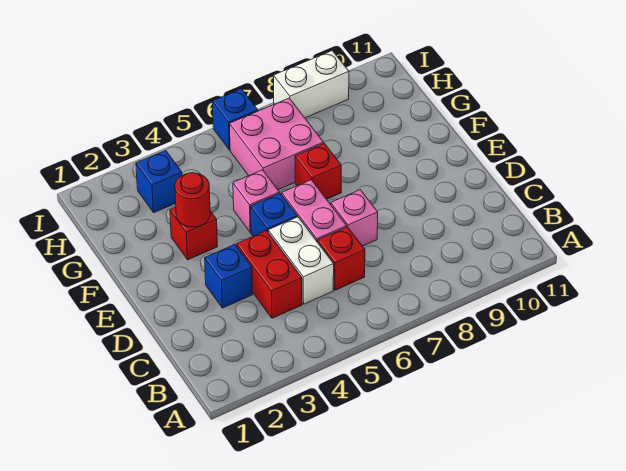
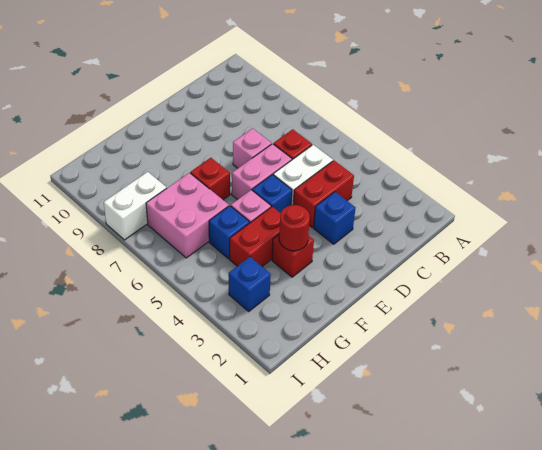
none -> red 1x2 brick [230,207,281,267]
blue 1x1 brick [212,89,258,150] -> blue 1x1 brick moved to [209,206,250,259]
white 1x2 brick [273,51,349,118] -> white 1x2 brick turned to [104,172,167,240]

